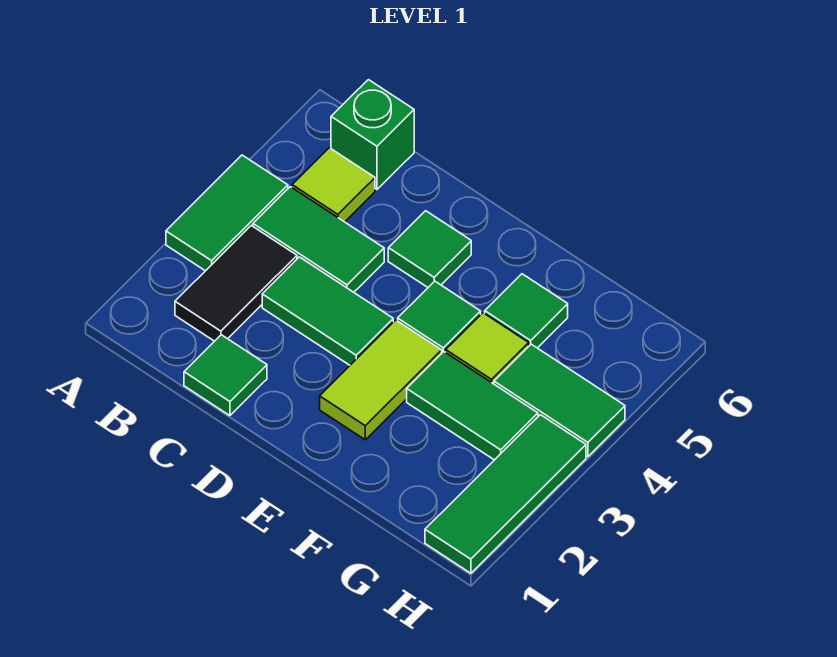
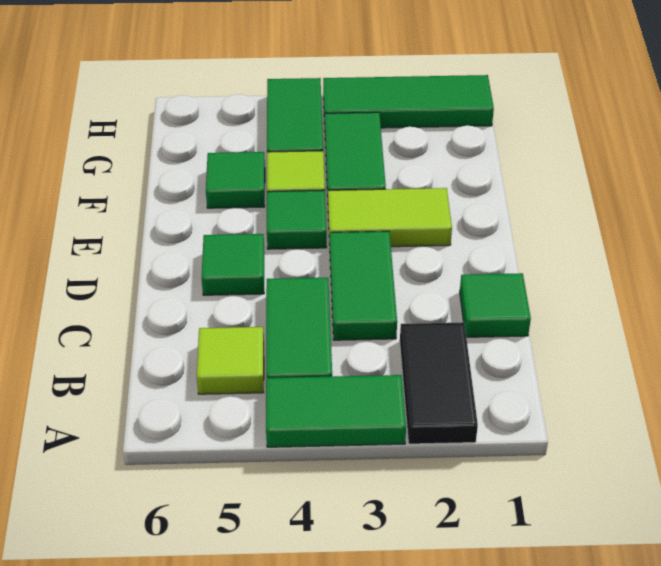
black 1x2 tile [175,226,297,341] -> black 1x2 tile turned to [400,322,478,444]
green 1x1 brick [331,80,414,190] -> none

